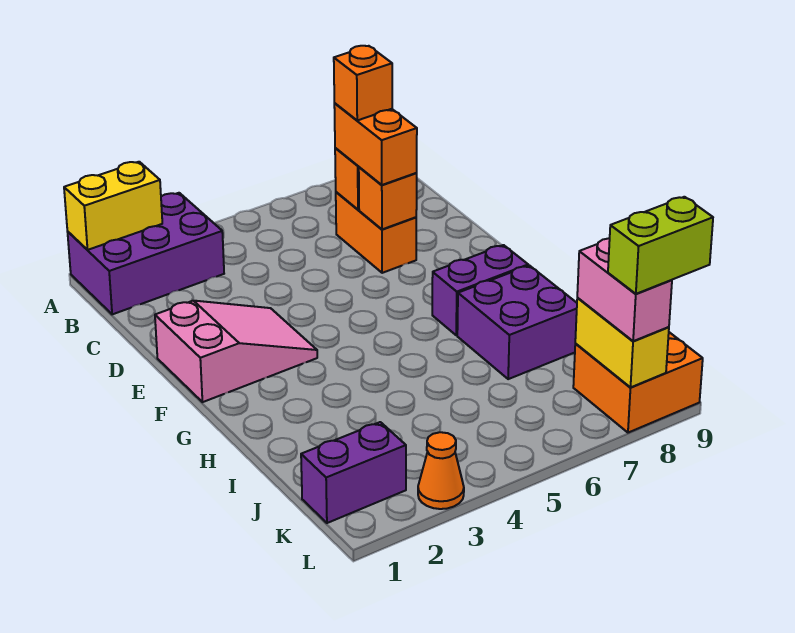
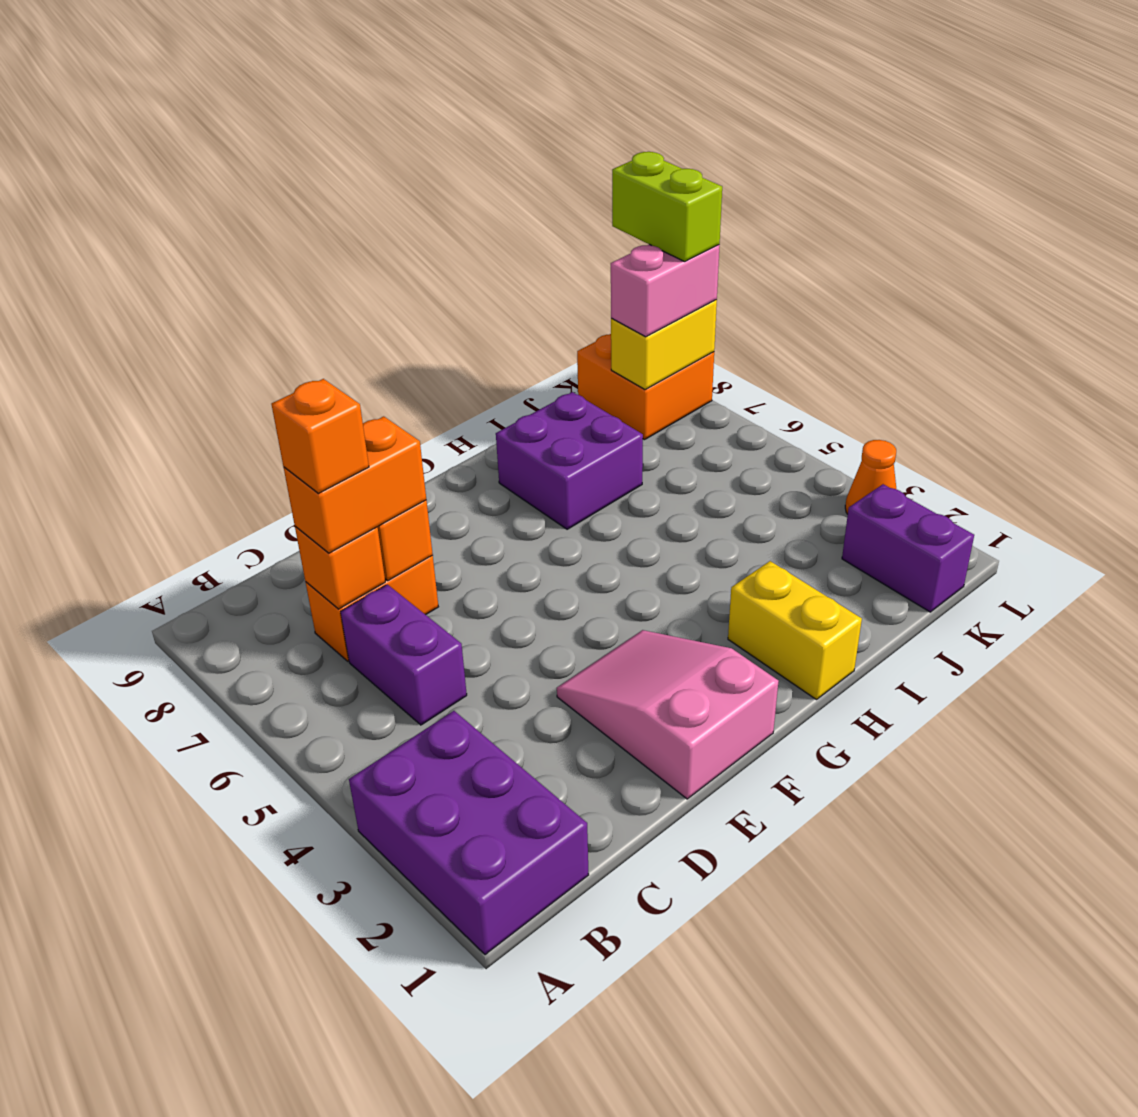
yellow 1x2 brick [64,162,162,250] -> yellow 1x2 brick moved to [728,561,862,700]
purple 1x2 brick [432,245,528,335] -> purple 1x2 brick moved to [341,584,467,725]

